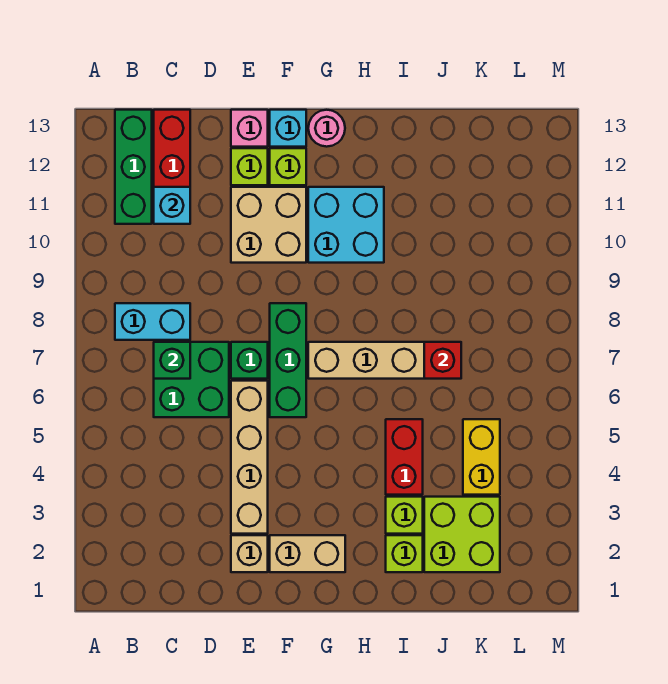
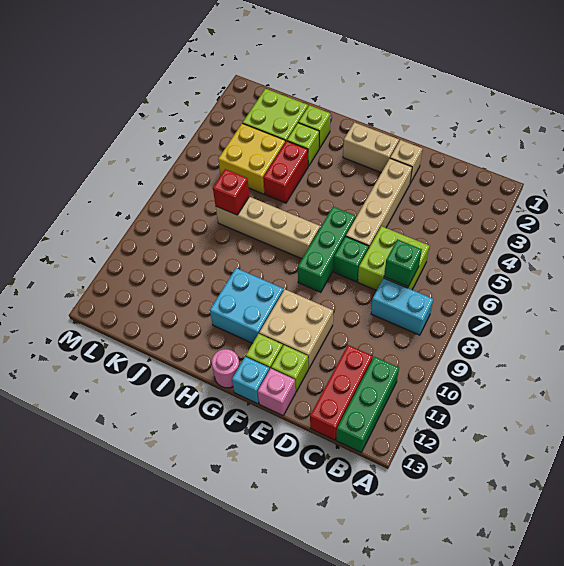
green 2x2 brick [154,342,229,417] -> lime 2x2 brick [358,226,429,290]
cyan 1x1 brick [154,187,190,224] -> none
yellow 1x2 brick [463,419,500,495] -> yellow 2x2 brick [218,123,285,194]

